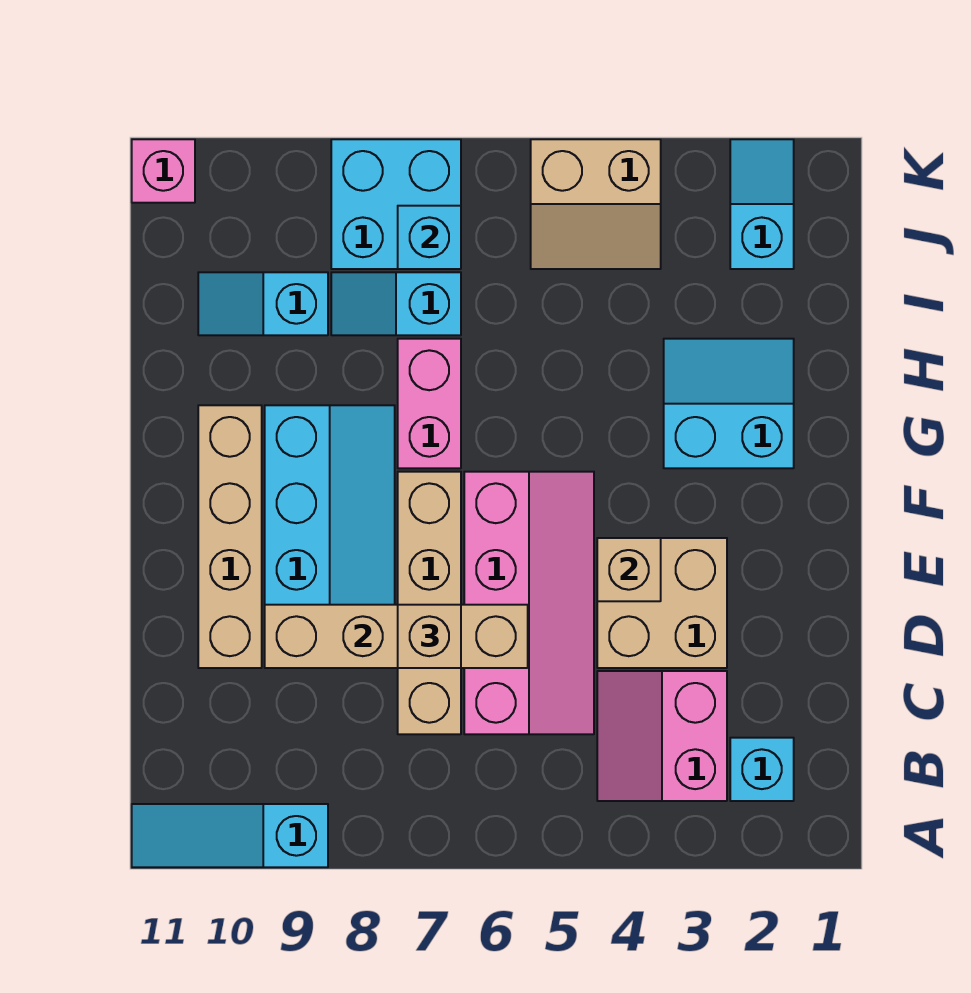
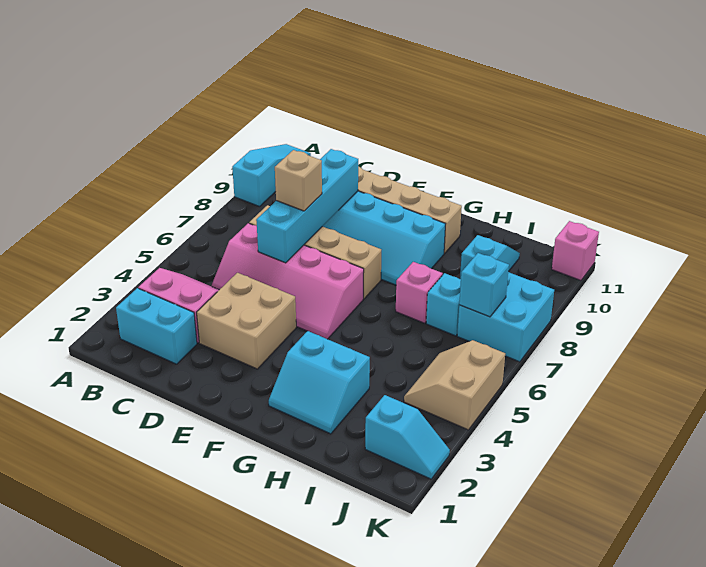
cyan 1x1 brick [730,738,794,801] -> cyan 1x2 brick [116,288,197,364]
tan 1x4 brick [265,605,528,668] -> cyan 1x4 brick [256,149,358,263]
tan 1x1 brick [597,538,661,601] -> none
cyan 2x2 slope [664,339,794,468] -> cyan 2x2 slope turned to [269,331,370,434]
pink 1x2 brick [398,339,461,468] -> pink 1x1 brick [396,262,443,323]

